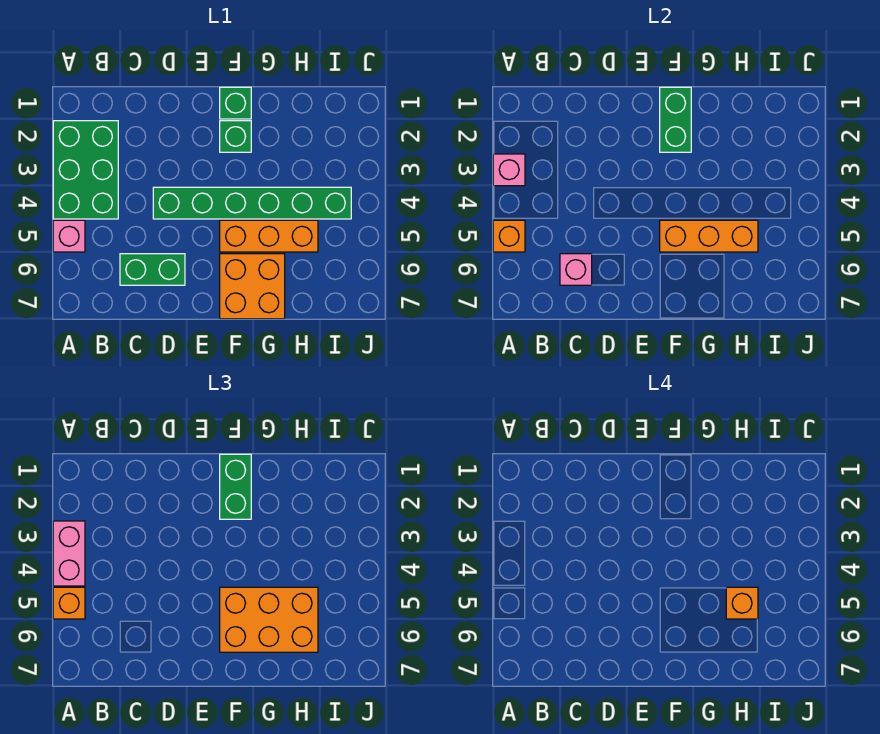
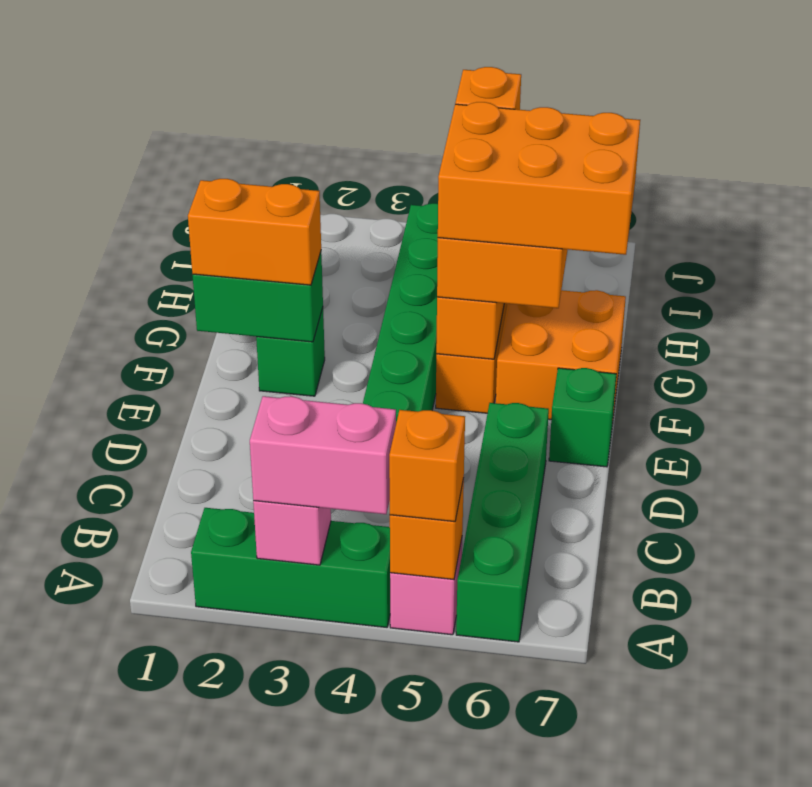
green 2x3 brick [53,121,118,219] -> green 1x3 brick [191,508,390,627]
green 1x2 brick [120,254,185,285] -> green 1x4 brick [456,403,549,642]
pink 1x1 brick [560,254,592,285] -> none
green 1x1 brick [220,87,251,119] -> green 1x1 brick moved to [549,368,616,467]
green 1x2 brick [220,454,251,519] -> orange 1x2 brick [188,179,321,285]
none -> orange 2x3 brick [438,102,640,255]

